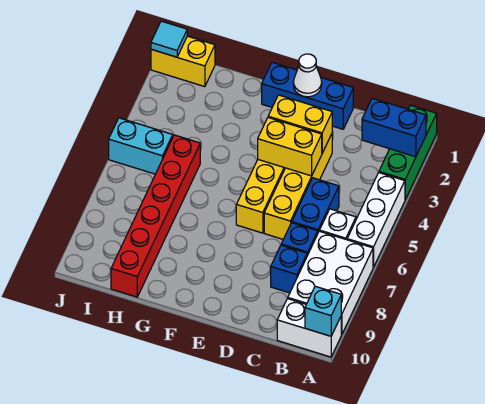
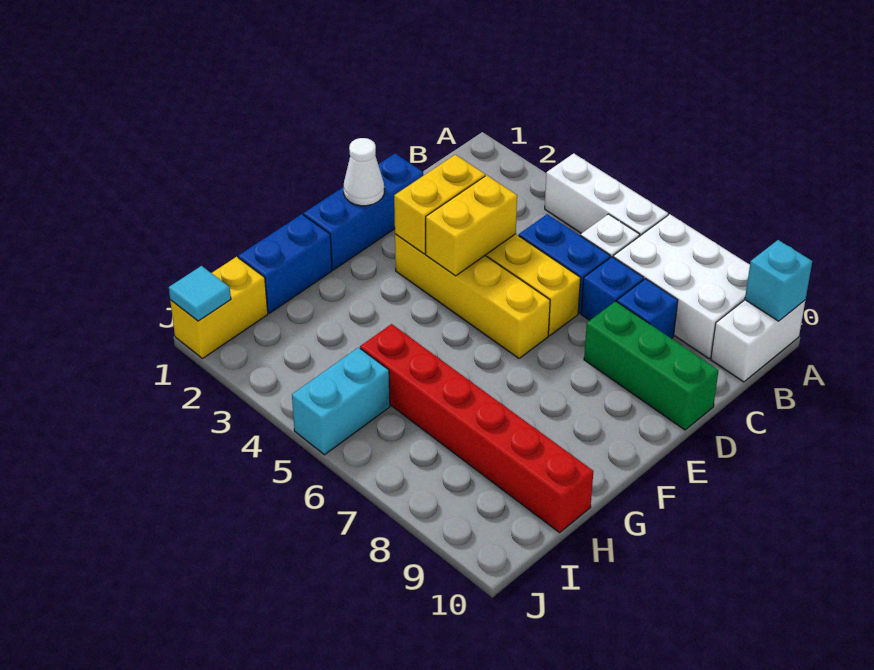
green 1x3 brick [379,105,437,199] -> green 1x3 brick moved to [584,301,719,430]
blue 1x2 brick [362,98,426,157] -> blue 1x2 brick moved to [238,214,332,313]

